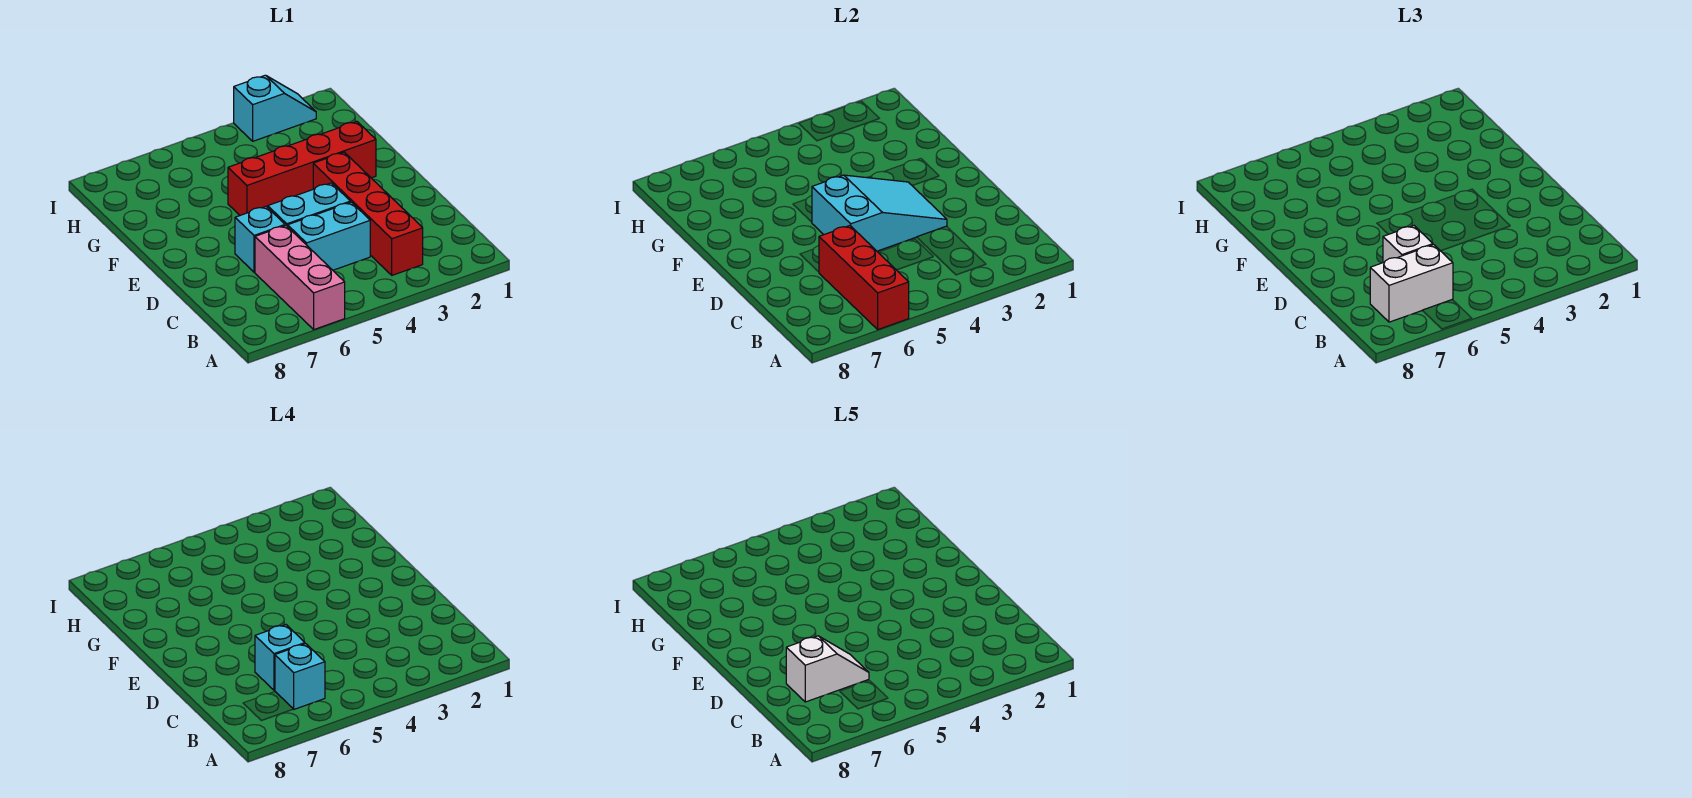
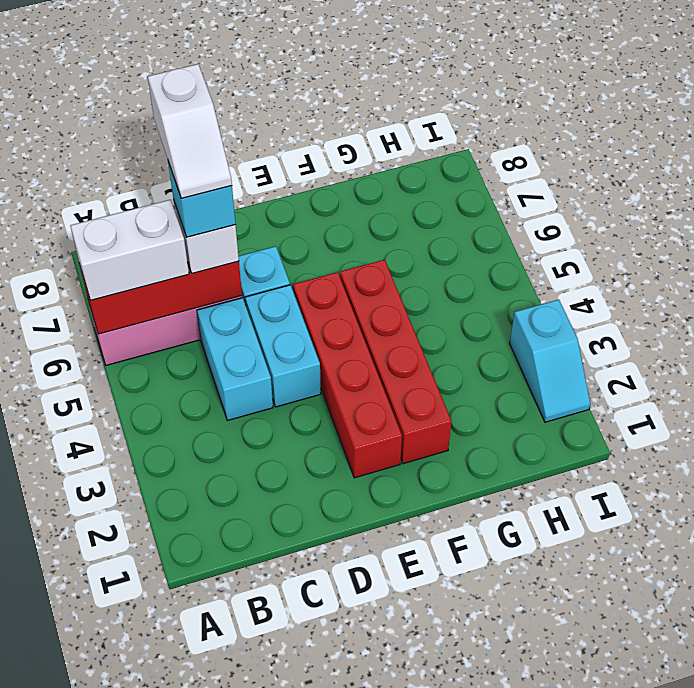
red 1x4 brick [313,152,423,275] -> red 1x4 brick turned to [293,272,402,478]
white 1x2 brick [1370,245,1453,322] -> white 1x2 brick turned to [70,200,189,300]
cyan 1x1 brick [275,644,325,709] -> none
cyan 2x3 slope [812,175,947,251] -> none

